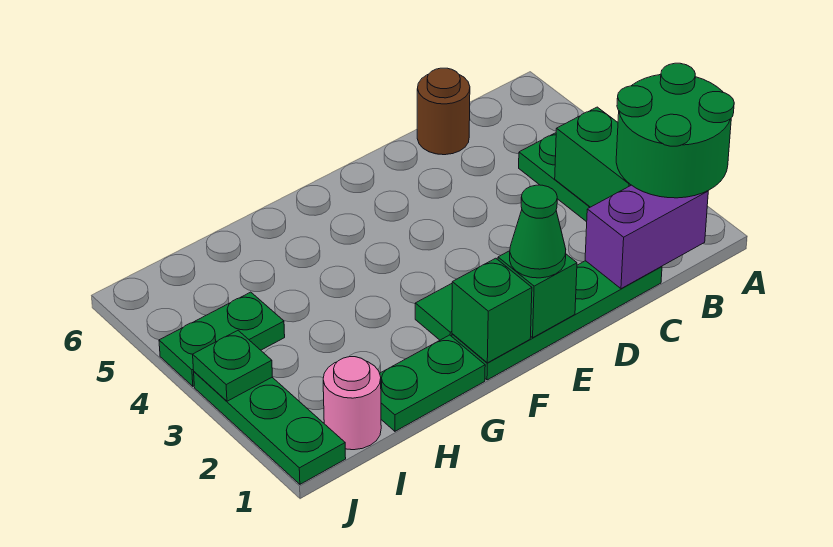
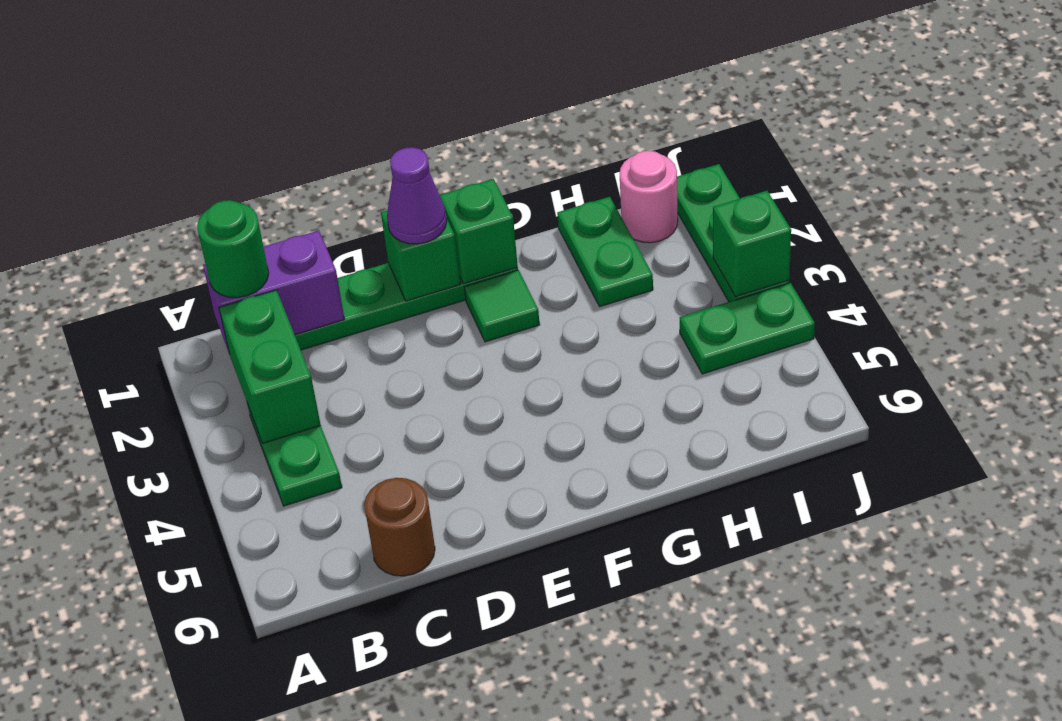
green 2x2 round brick [616,63,734,198] -> green 1x1 round brick [197,200,269,298]
green 1x1 cone [510,185,566,278] -> purple 1x1 cone [387,147,447,244]
green 1x2 plate [380,335,485,431] -> green 1x2 plate turned to [557,197,653,307]
green 1x1 plate [193,331,272,401] -> green 1x1 brick [713,191,791,297]

